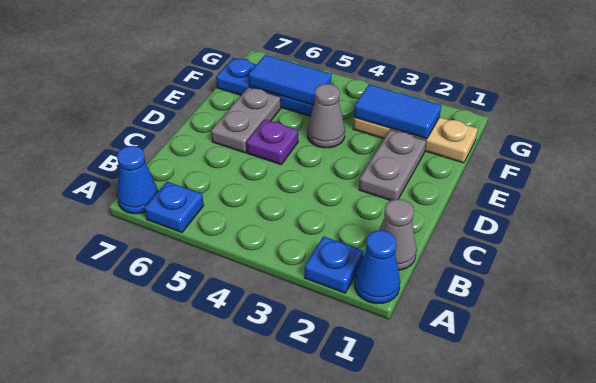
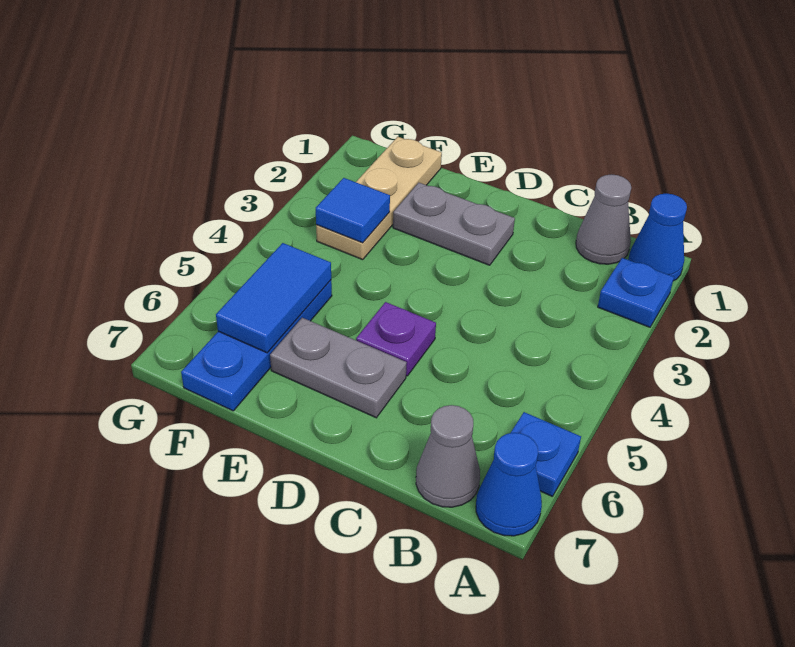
grey 1x1 cone [307,84,345,148] -> grey 1x1 cone moved to [416,405,480,507]
blue 1x2 tile [354,84,441,139] -> blue 1x1 tile [316,178,390,243]

